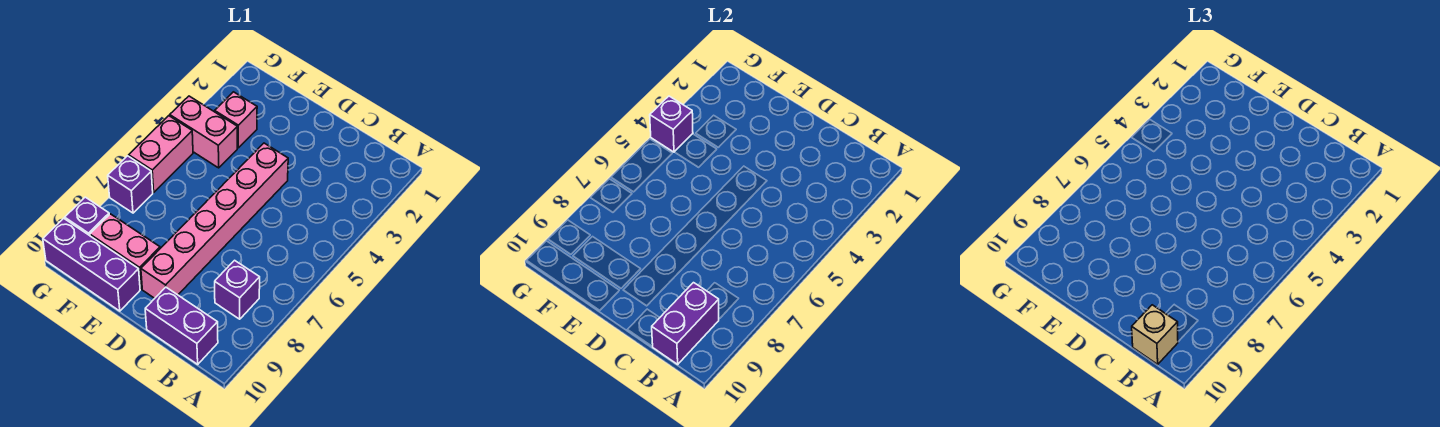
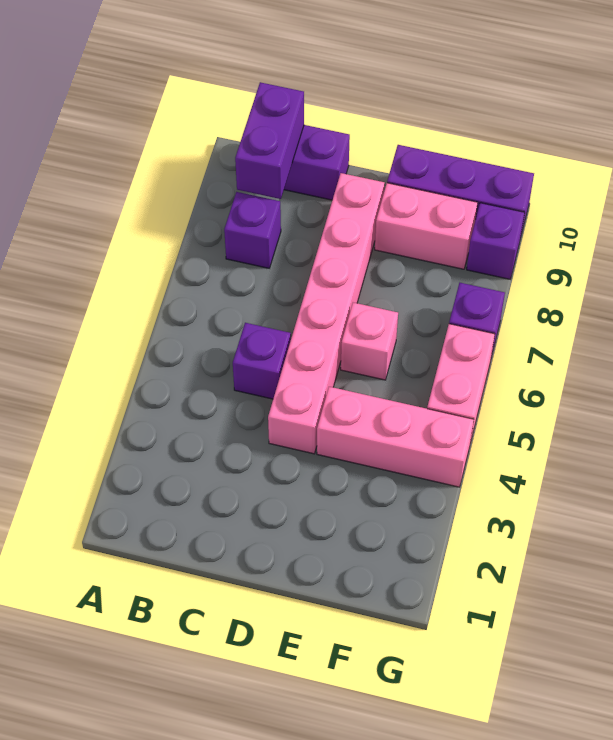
tan 1x1 brick [1132,305,1178,364] -> none
pink 1x1 brick [215,92,257,148] -> pink 1x1 brick moved to [341,303,398,380]
pink 1x2 brick [170,96,237,168] -> pink 1x3 brick [317,387,474,487]
purple 1x1 brick [650,96,693,152] -> purple 1x1 brick moved to [233,323,291,399]

